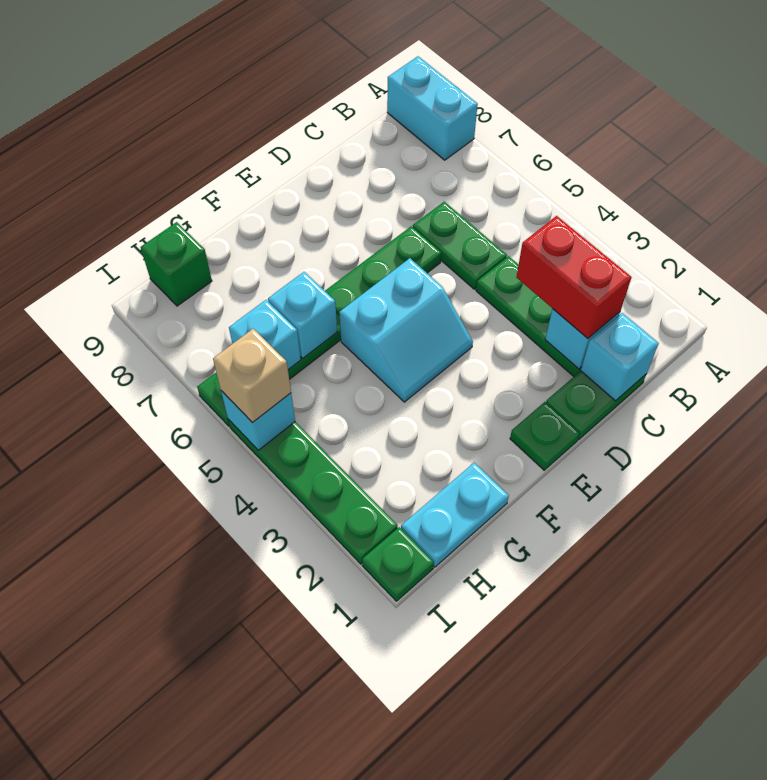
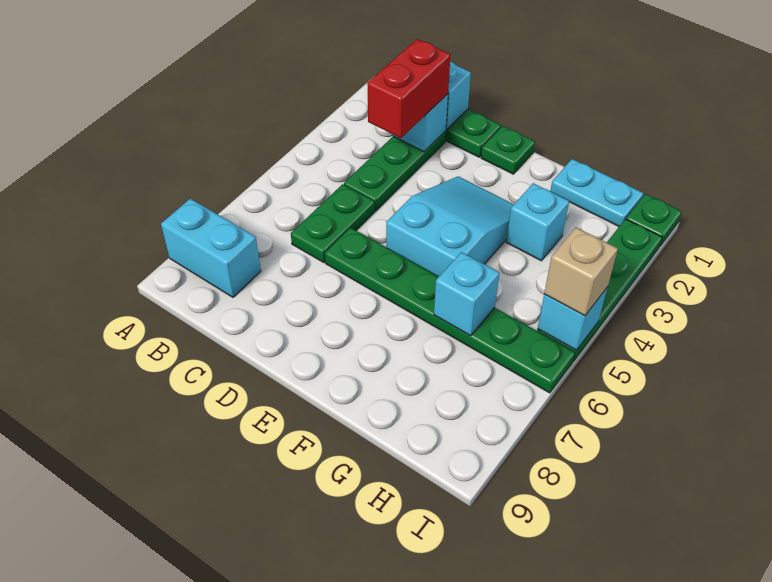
cyan 1x2 brick [387,56,478,160] -> cyan 1x2 brick turned to [161,199,261,297]
cyan 2x2 slope [339,258,473,402] -> cyan 2x3 slope [386,176,514,276]
cyan 1x1 brick [229,300,301,370] -> cyan 1x1 brick moved to [506,183,569,261]
green 1x1 brick [141,222,212,306] -> none

